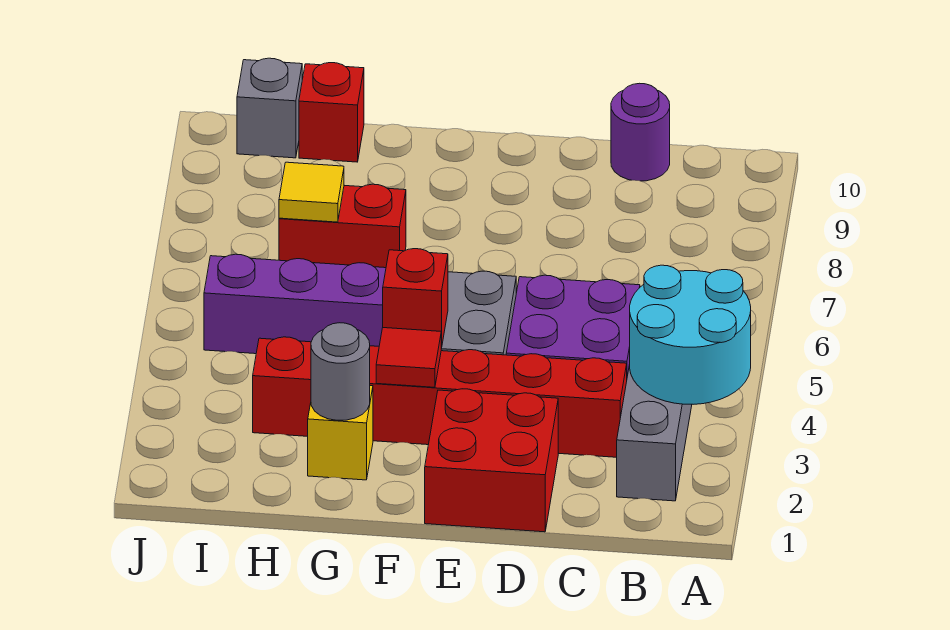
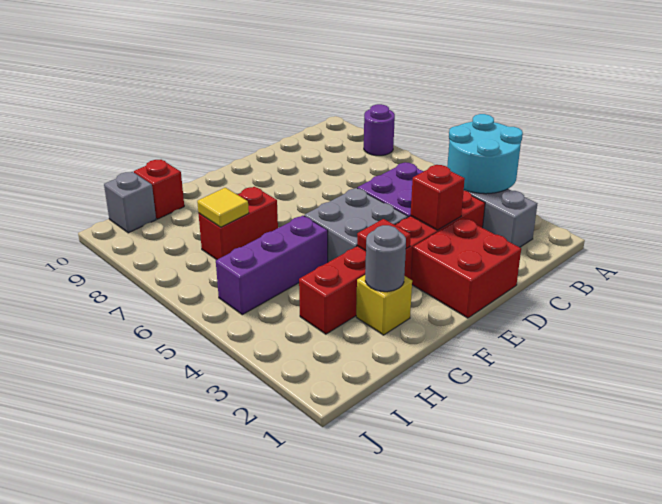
purple 1x1 round brick [611,83,670,181] -> purple 1x1 round brick moved to [364,104,395,156]
red 1x1 brick [383,249,448,348] -> red 1x1 brick moved to [411,165,465,230]

